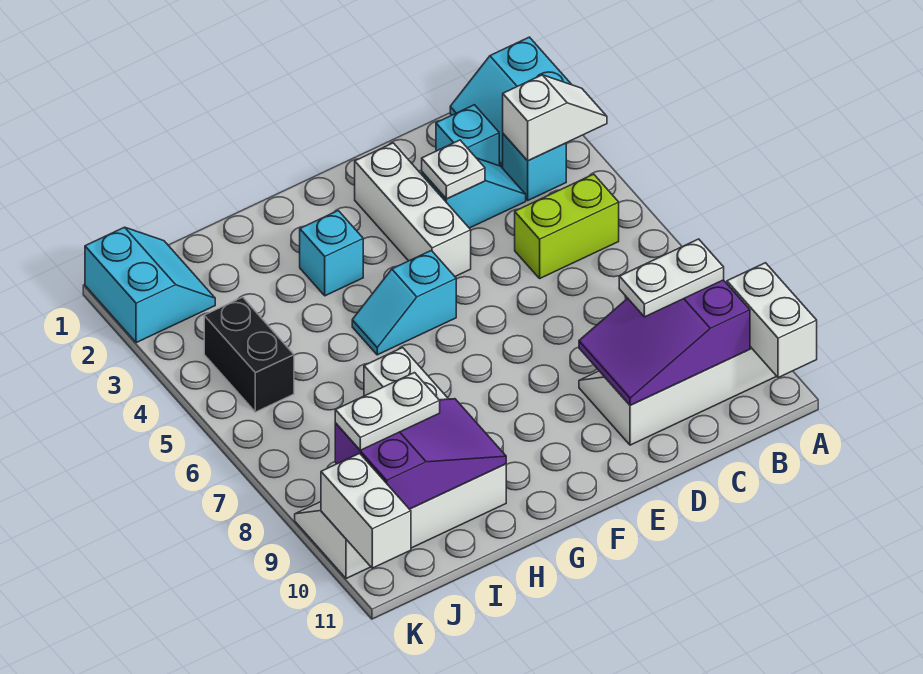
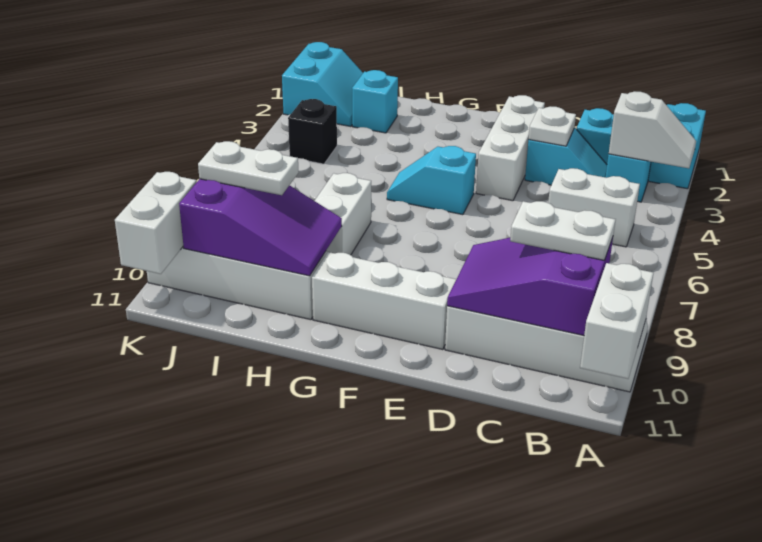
lime 1x2 brick [515,174,619,278] -> white 1x2 brick [548,168,640,247]
none -> white 1x3 brick [312,252,456,350]
cyan 1x1 brick [300,211,363,296] -> cyan 1x1 brick moved to [352,70,398,133]
black 1x2 brick [204,297,294,412] -> black 1x1 brick [288,99,337,164]

